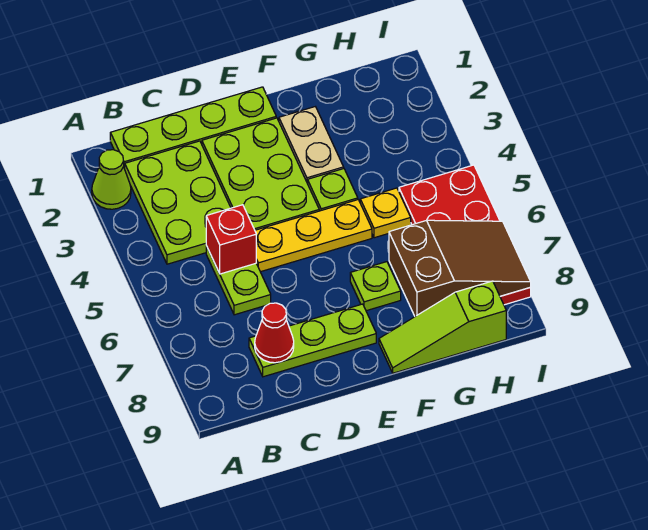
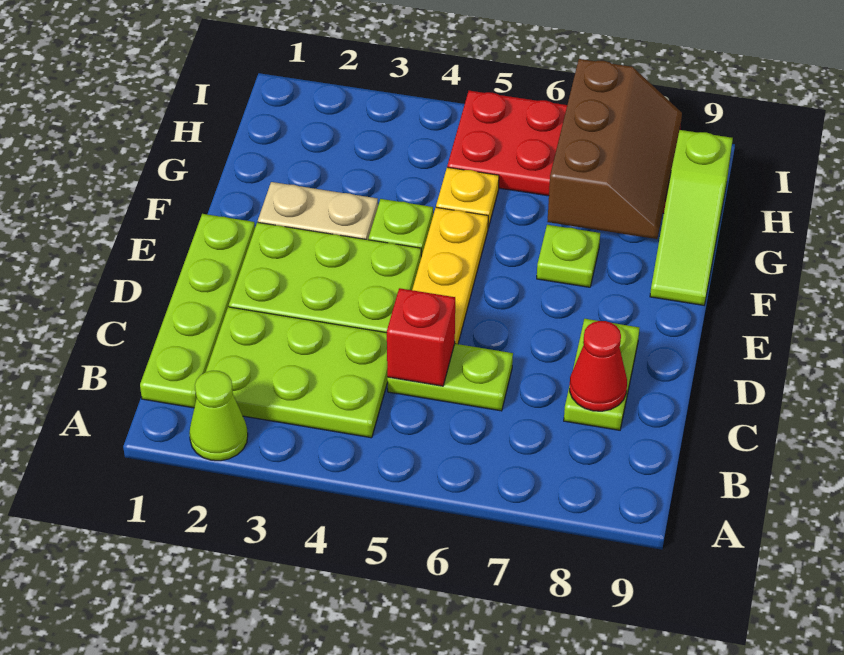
lime 1x3 plate [249,304,376,377] -> lime 1x2 plate [564,319,639,430]
brown 2x3 slope [389,220,531,316] -> brown 2x3 slope turned to [547,59,682,239]

